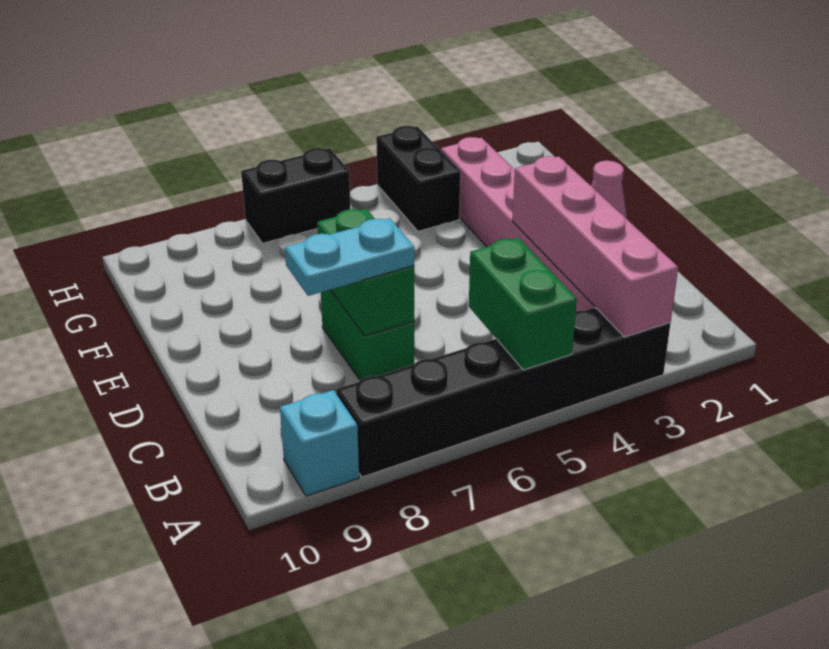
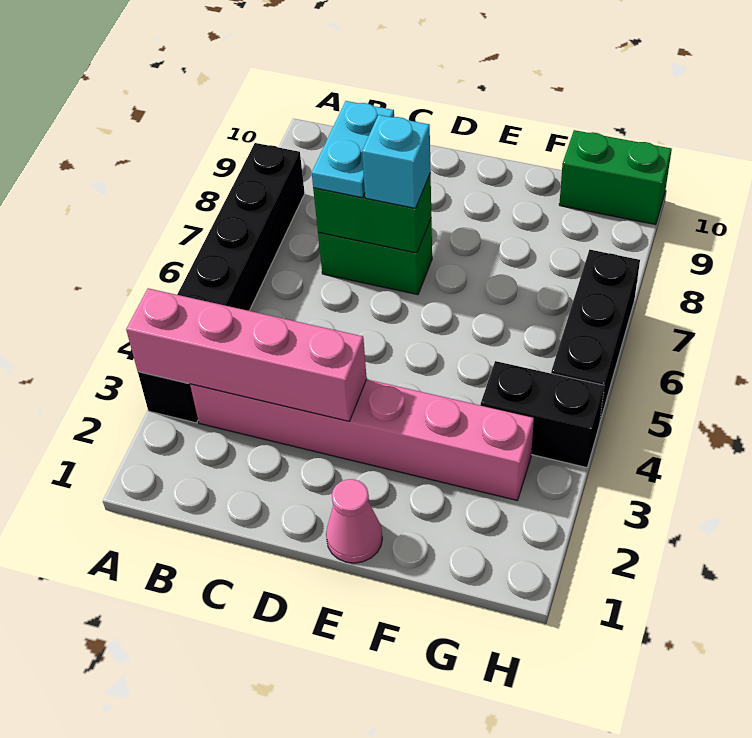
green 1x2 brick [469,238,577,370] -> green 1x2 brick moved to [559,130,672,225]
cyan 1x1 brick [280,390,359,496] -> cyan 1x1 brick moved to [362,115,431,208]
black 1x2 brick [241,148,350,243] -> black 1x3 brick [551,250,640,421]

